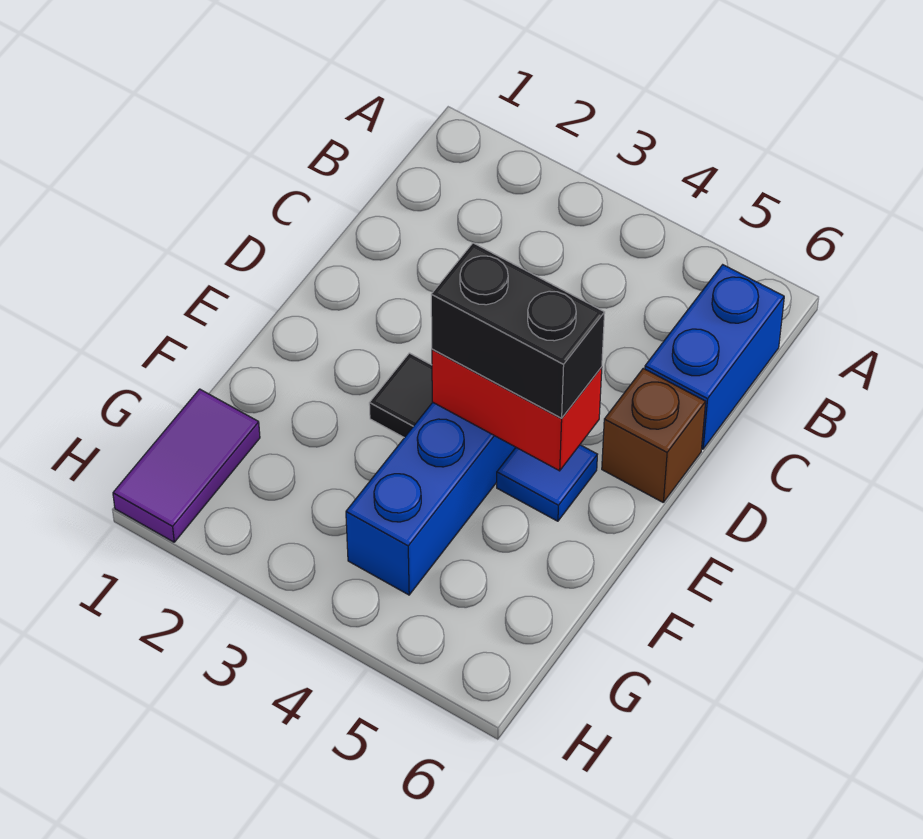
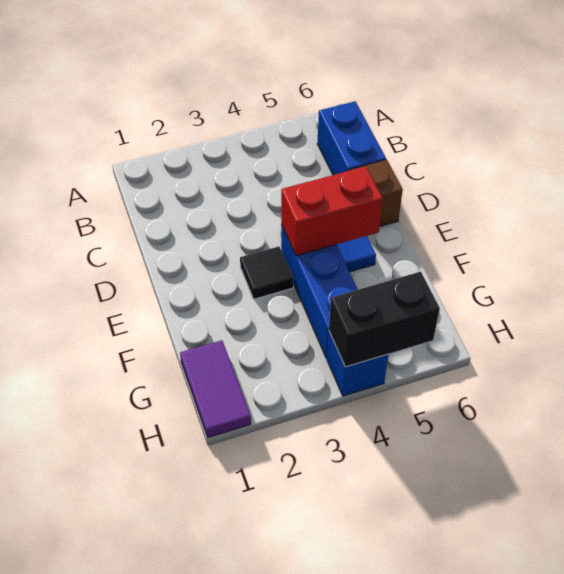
black 1x2 brick [431,243,605,418] -> black 1x2 brick moved to [329,272,440,367]
none -> blue 1x1 brick [327,332,388,396]

